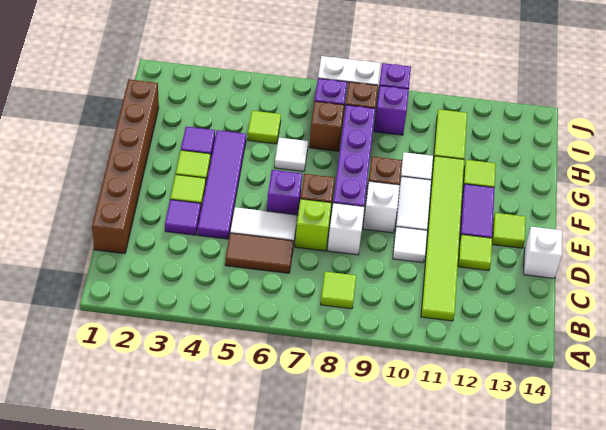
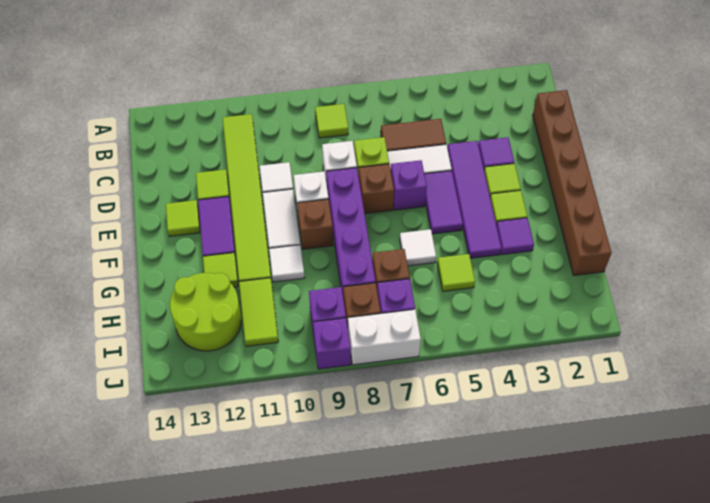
white 1x1 brick [524,227,562,278] -> none
none -> purple 1x2 tile [424,171,463,234]
none -> lime 2x2 round brick [170,273,241,351]

